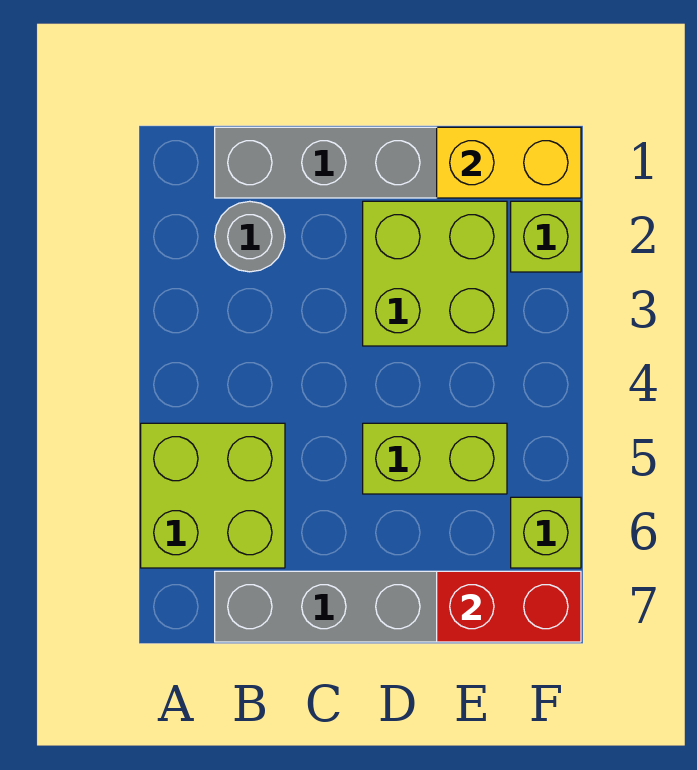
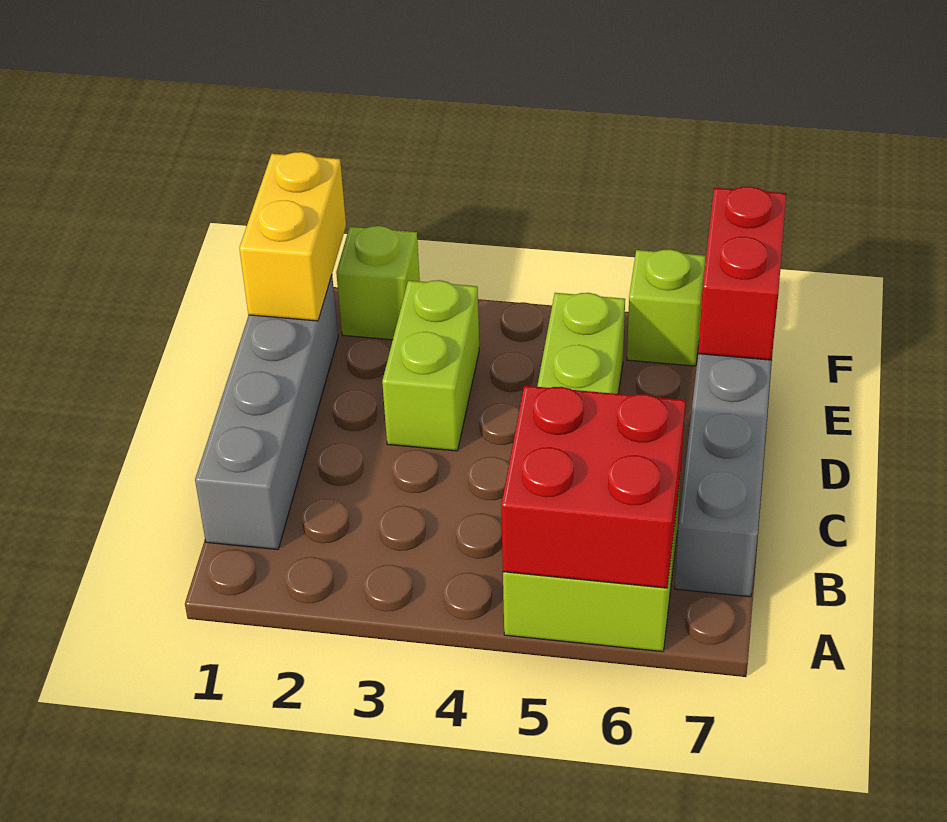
none -> red 2x2 brick [501,386,686,588]
grey 1x1 round brick [215,201,285,272] -> none
lime 2x2 brick [363,201,507,346] -> lime 1x2 brick [382,280,479,451]

